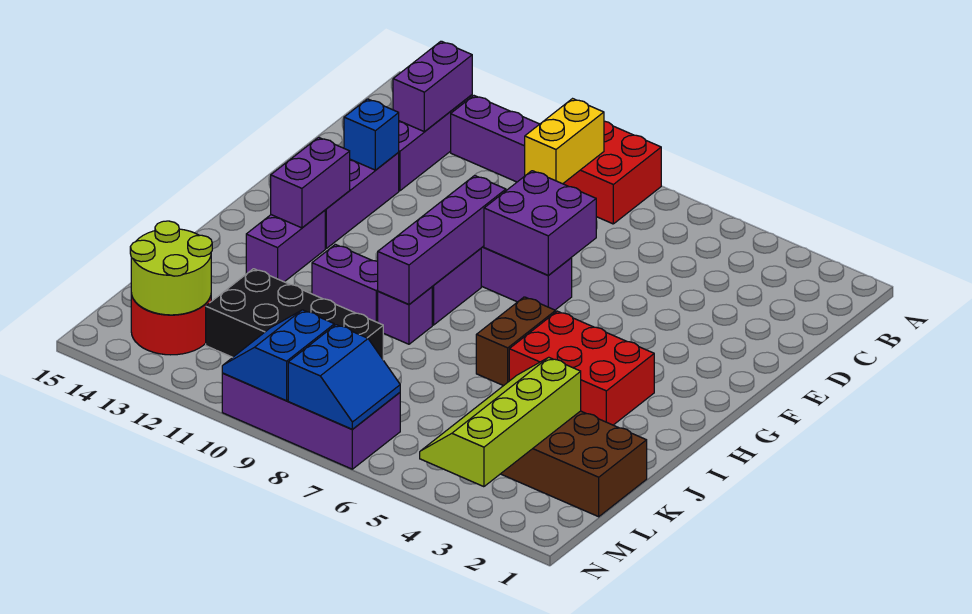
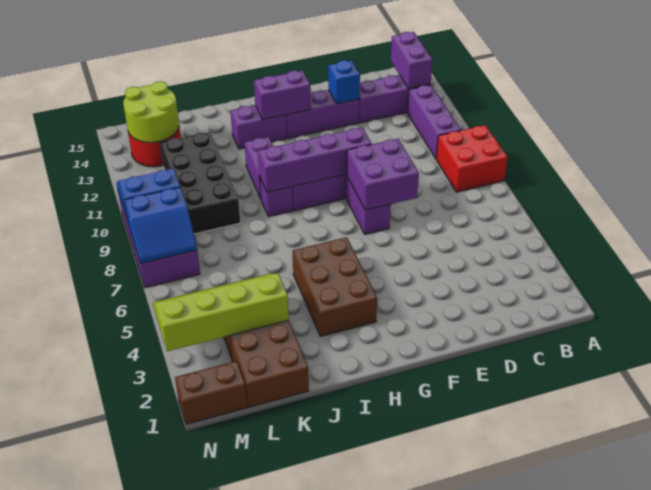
yellow 1x2 brick [525,99,604,184] -> none
purple 1x2 brick [393,41,472,132] -> purple 1x2 brick turned to [391,32,433,89]
red 2x3 brick [509,311,654,425] -> brown 2x3 brick [293,237,377,336]
brown 1x2 brick [476,297,556,386] -> brown 1x2 brick moved to [175,361,247,424]

